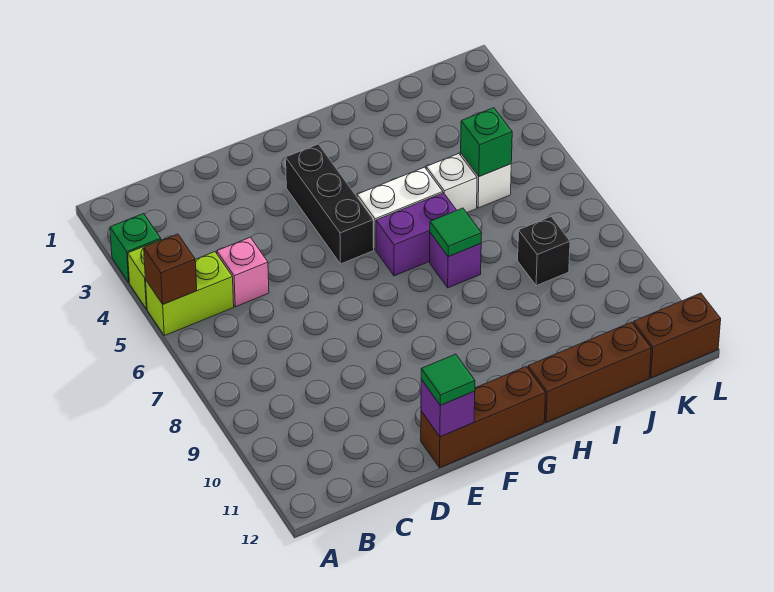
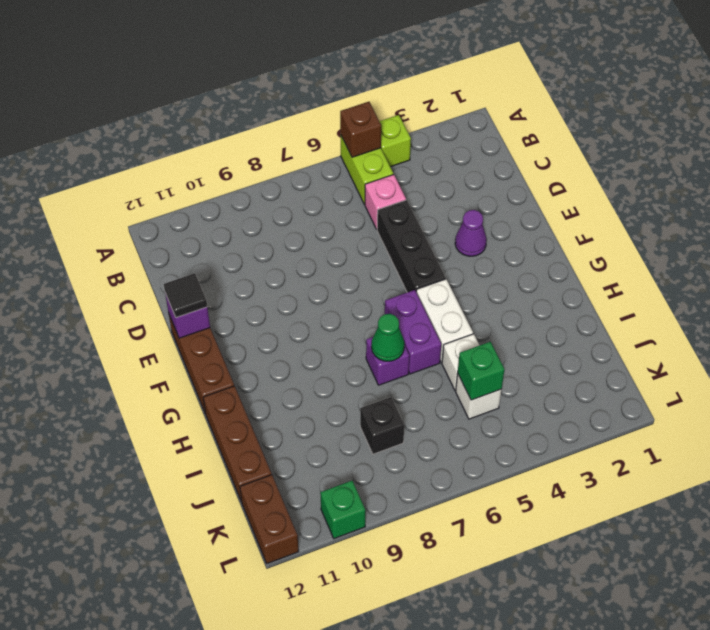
green 1x1 brick [110,214,161,282] -> green 1x1 brick moved to [320,481,365,539]
none -> purple 1x1 cone [455,210,487,256]
green 1x1 tile [421,354,475,405] -> black 1x1 tile [164,273,207,318]
black 1x3 brick [286,144,374,264] -> black 1x3 brick turned to [377,200,446,292]
green 1x1 tile [430,208,482,257] -> green 1x1 cone [371,314,404,361]

